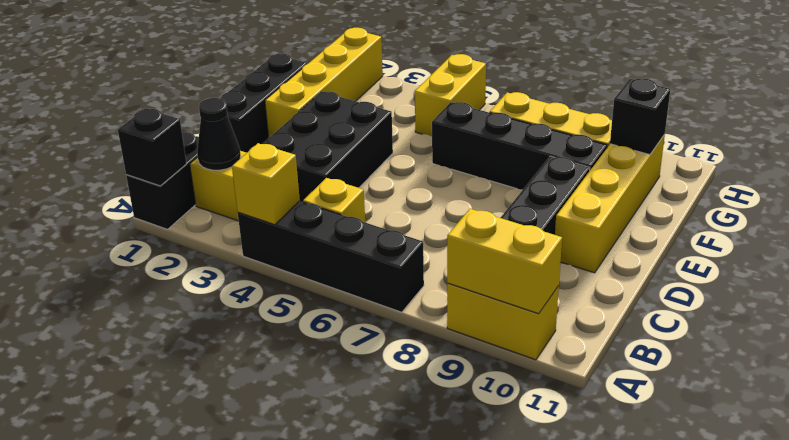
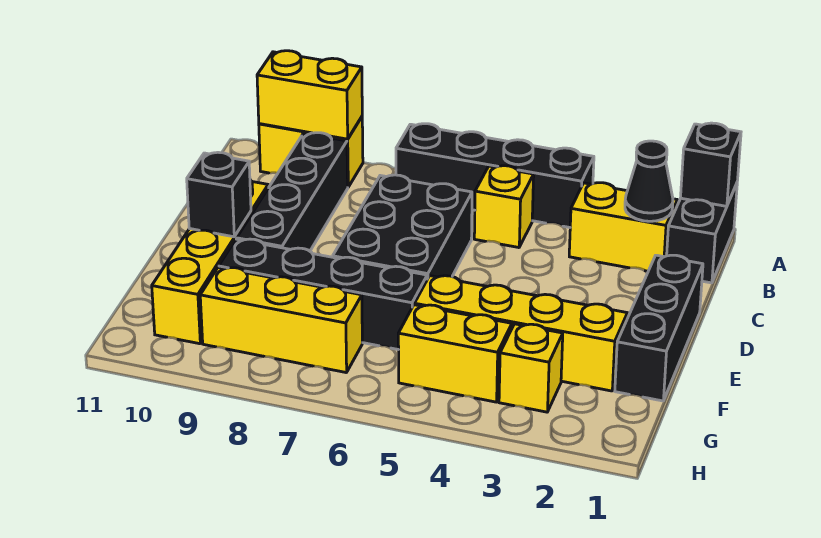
yellow 1x1 brick [232,143,300,225] -> yellow 1x1 brick moved to [499,324,563,412]
black 2x3 brick [263,92,393,202] -> black 2x3 brick moved to [333,175,472,279]
yellow 1x4 brick [265,28,383,137] -> yellow 1x4 brick turned to [415,276,627,391]
yellow 1x2 brick [415,54,486,136] -> yellow 1x2 brick turned to [398,305,512,402]
black 1x1 brick [610,78,670,155] -> black 1x1 brick moved to [187,152,251,237]

